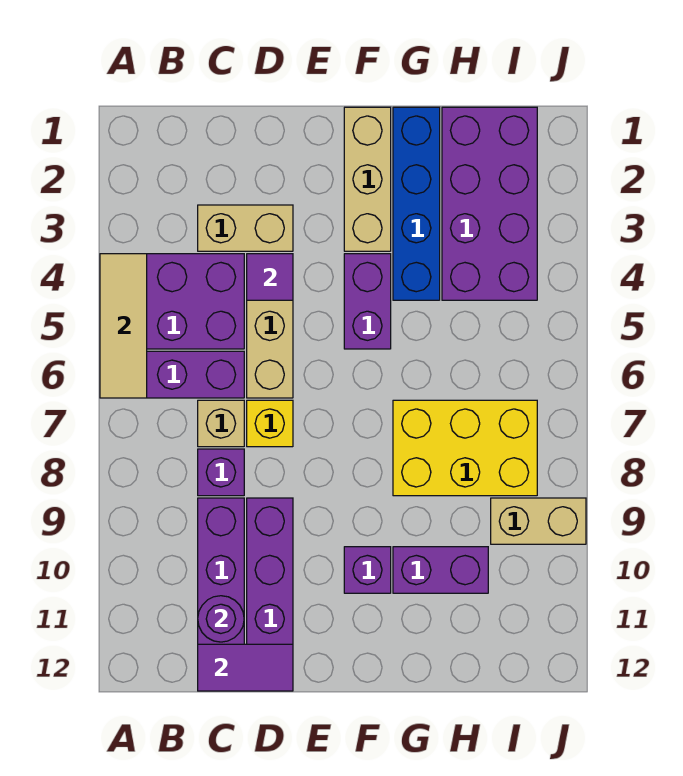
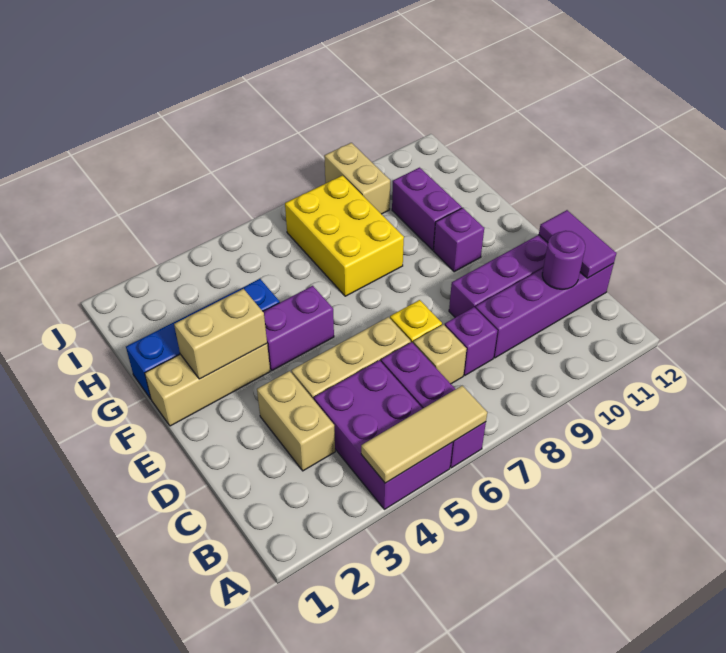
purple 1x1 tile [247,254,293,300] -> none
none -> tan 1x2 brick [174,289,267,379]
purple 2x4 brick [442,107,537,300] -> none

